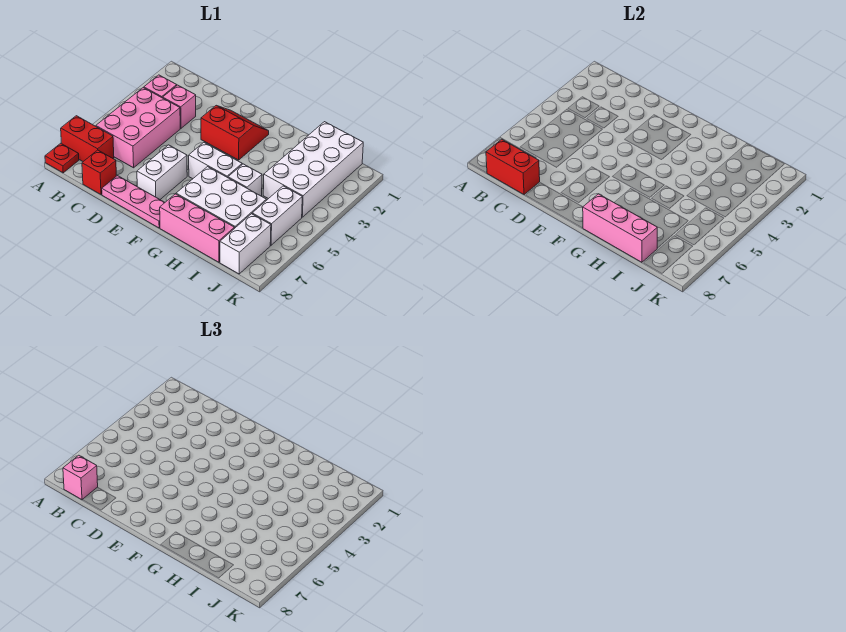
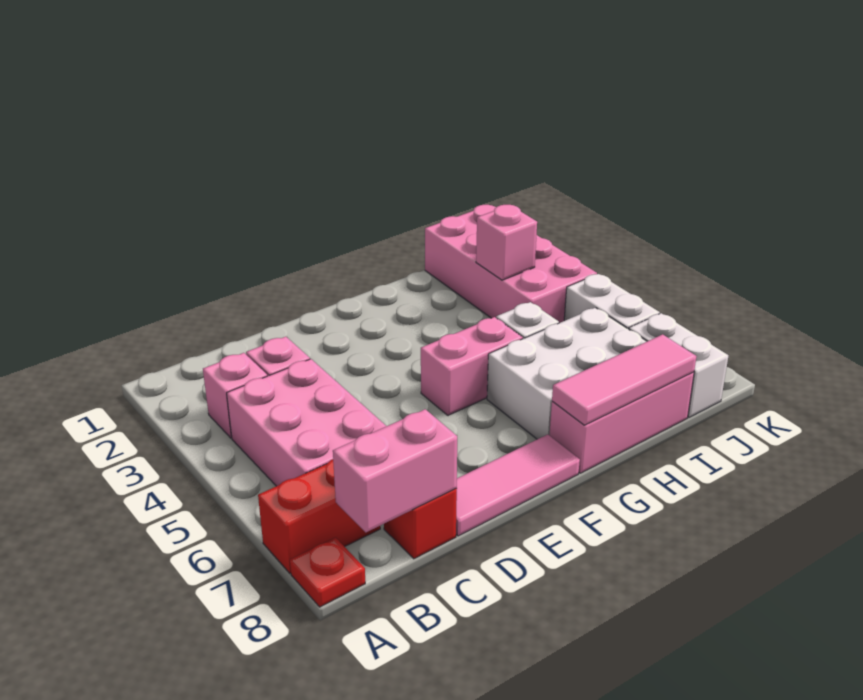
red 1x2 brick [486,139,540,195] -> pink 1x2 brick [333,409,457,532]
pink 1x1 brick [63,455,98,500] -> pink 1x1 brick moved to [476,205,537,280]
pink 1x3 plate [102,176,165,228] -> pink 1x3 tile [456,434,580,536]
red 2x2 slope [201,106,269,160] -> none
white 1x2 brick [137,145,187,199] -> none
white 1x2 brick [189,143,242,179] -> pink 1x2 brick [421,317,523,415]
pink 1x3 brick [583,194,657,262] -> pink 1x3 tile [552,334,696,425]
white 2x4 brick [263,122,363,217] -> pink 2x4 brick [425,205,597,323]

